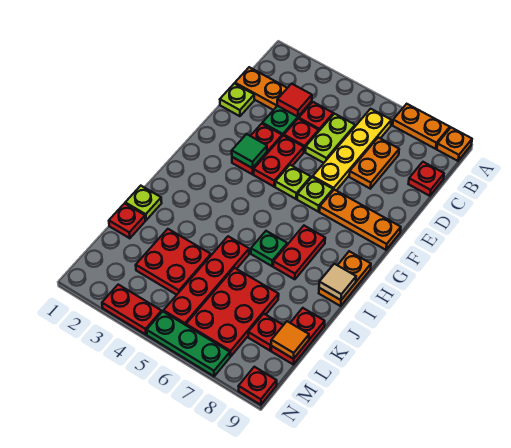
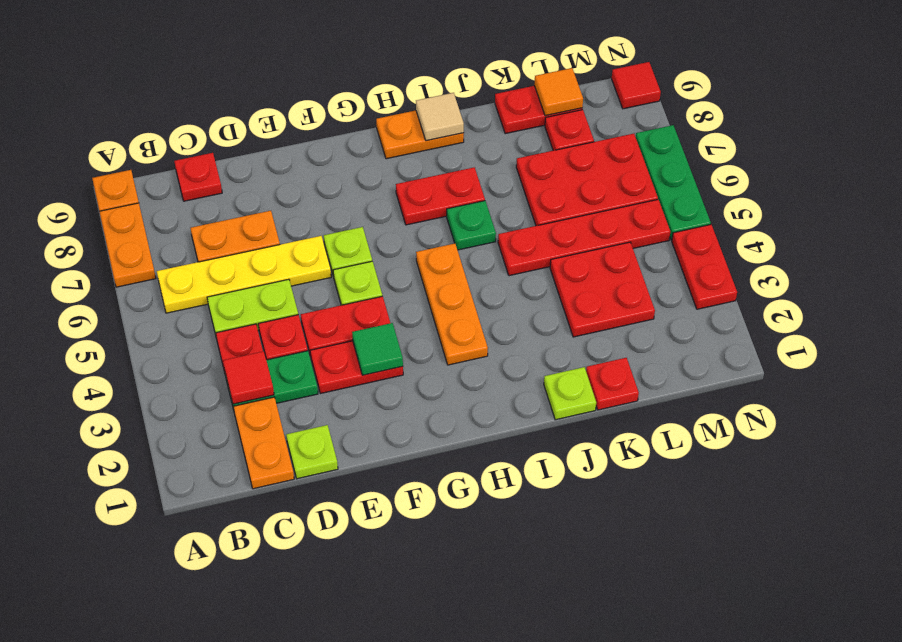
orange 1x3 plate [320,190,401,250] -> orange 1x3 plate moved to [416,244,488,365]
red 1x1 plate [239,367,277,405] -> red 1x1 tile [612,62,661,109]

